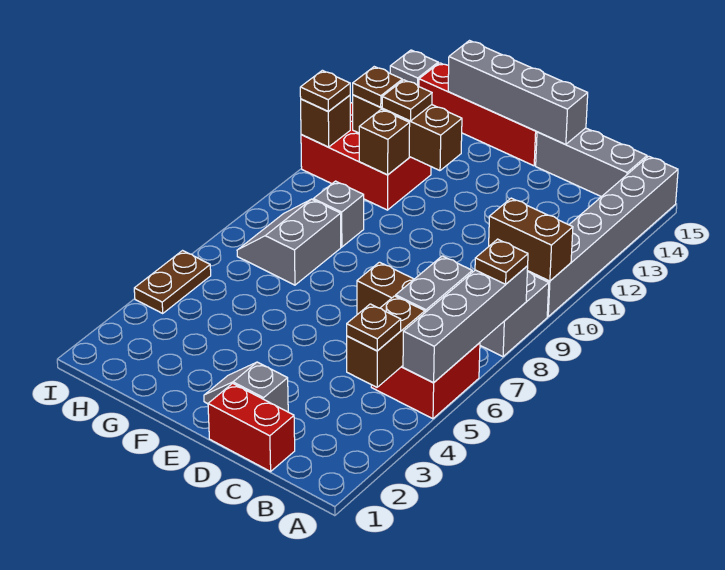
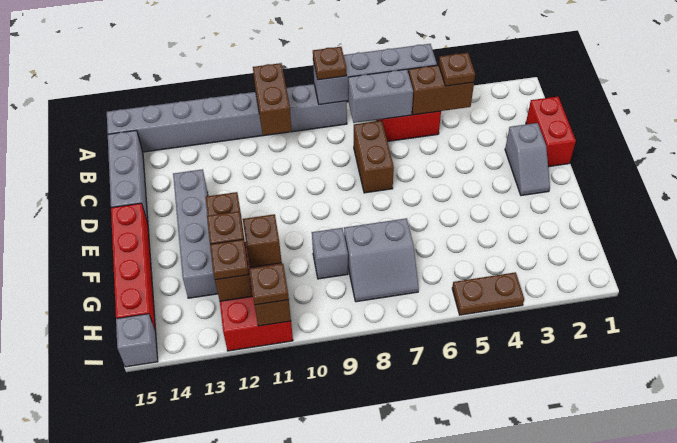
grey 1x4 brick [448,41,588,145] -> grey 1x4 brick moved to [173,169,218,298]

